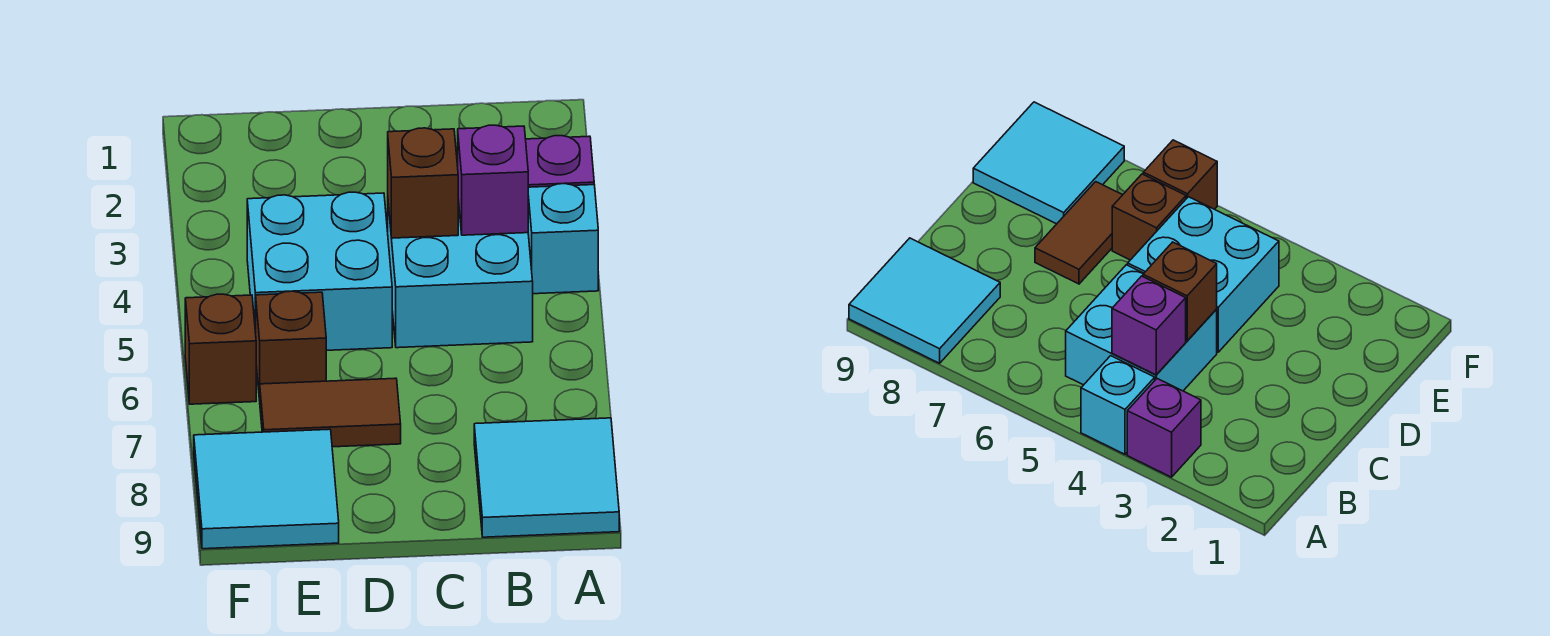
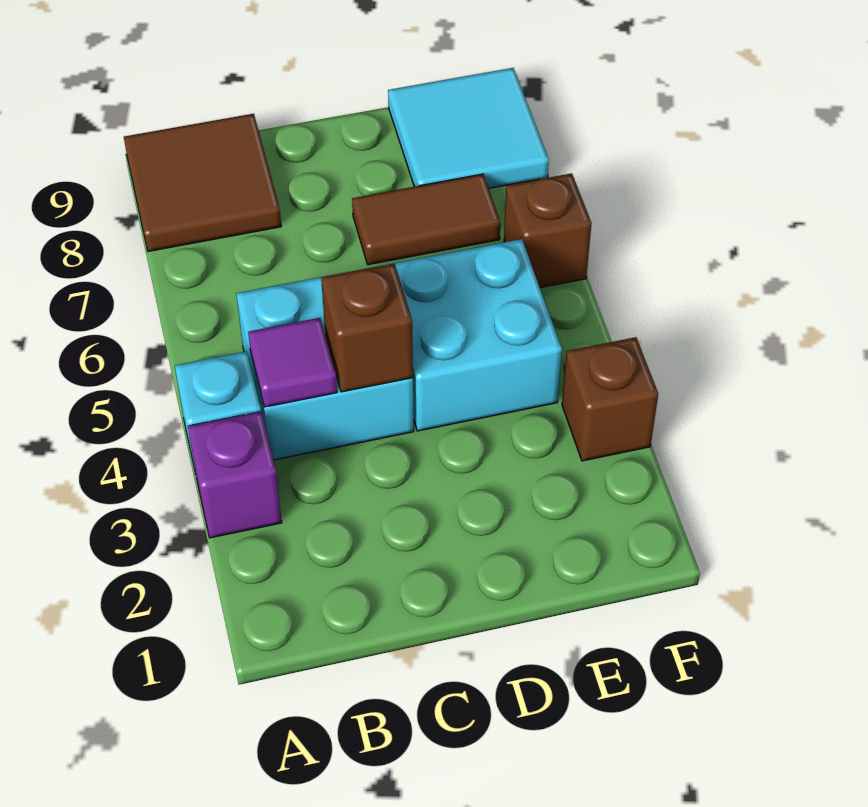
cyan 2x2 tile [474,418,619,537] -> brown 2x2 tile [124,114,281,251]
purple 1x1 brick [458,125,528,235] -> purple 1x1 tile [248,318,337,407]
brown 1x1 brick [256,291,326,400] -> brown 1x1 brick moved to [562,337,658,461]

